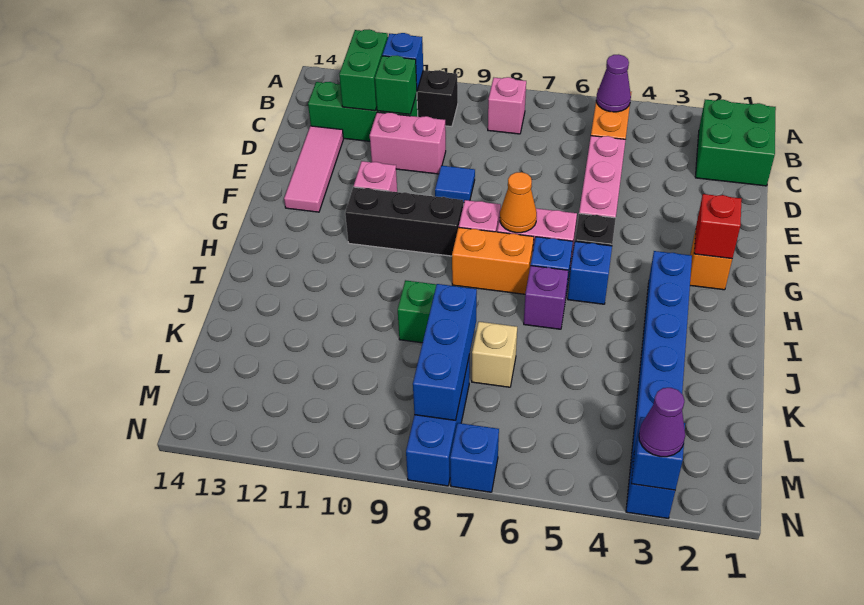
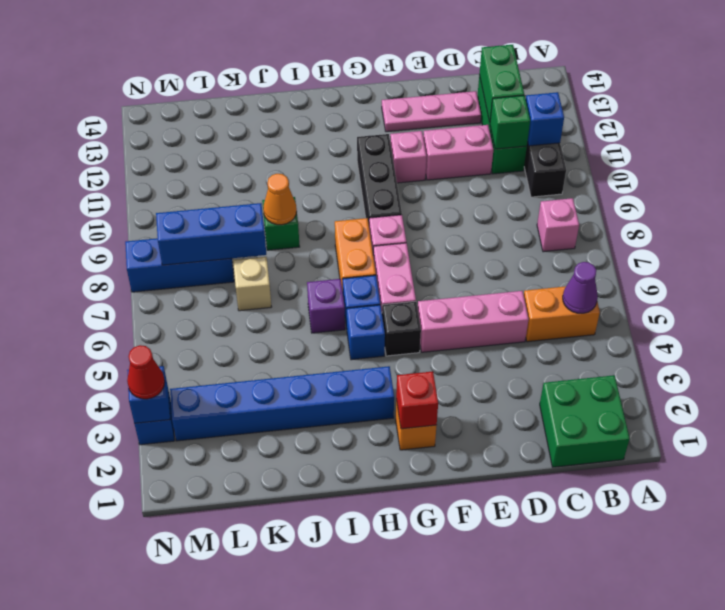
green 1x2 brick [339,29,388,111] -> green 1x2 brick turned to [479,45,524,122]
pink 1x2 brick [370,112,446,174] -> pink 1x2 brick turned to [423,125,493,180]
pink 1x3 tile [284,126,343,212] -> pink 1x3 plate [382,91,481,132]
blue 1x1 tile [435,166,475,203] -> none
orange 1x1 cone [500,172,537,233] -> orange 1x1 cone moved to [263,174,297,225]
purple 1x1 cone [639,388,685,457] -> red 1x1 cone [127,345,165,399]
blue 1x1 brick [450,423,499,492] -> none

